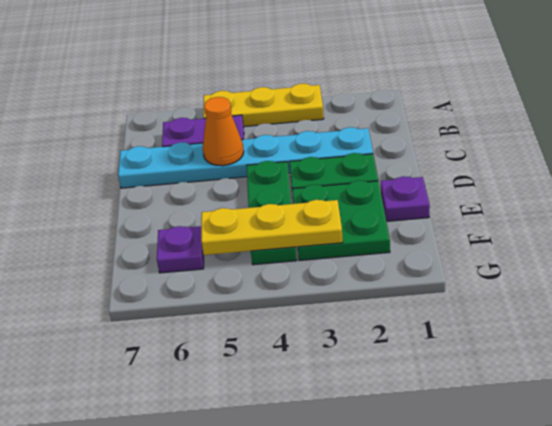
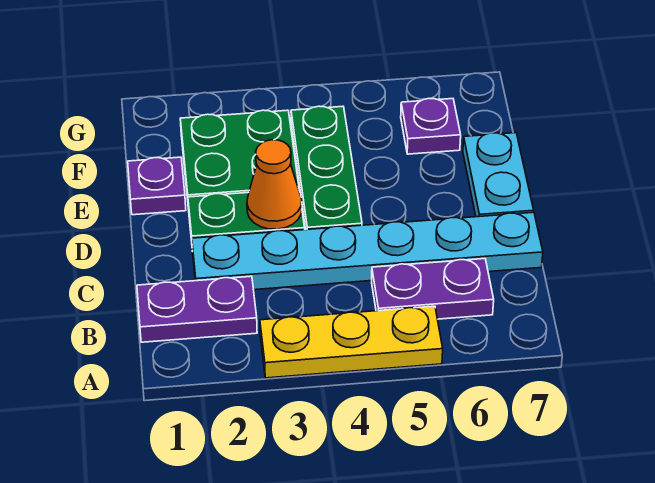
none -> purple 1x2 plate [137,276,257,342]
orange 1x1 cone [203,97,244,166] -> orange 1x1 cone moved to [247,140,302,229]
none -> cyan 1x2 plate [463,133,534,217]
yellow 1x3 plate [201,200,343,255] -> none

